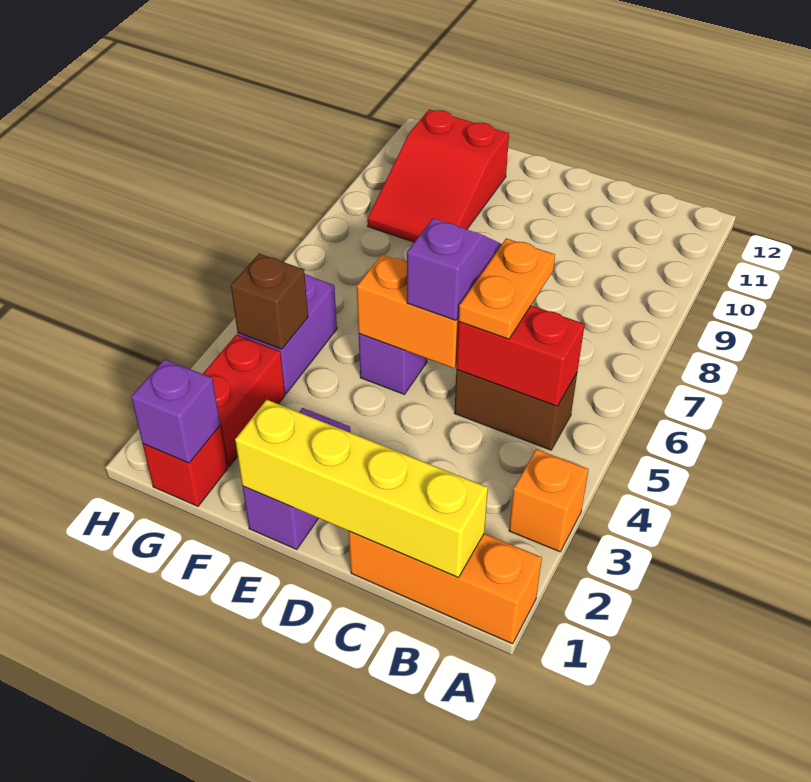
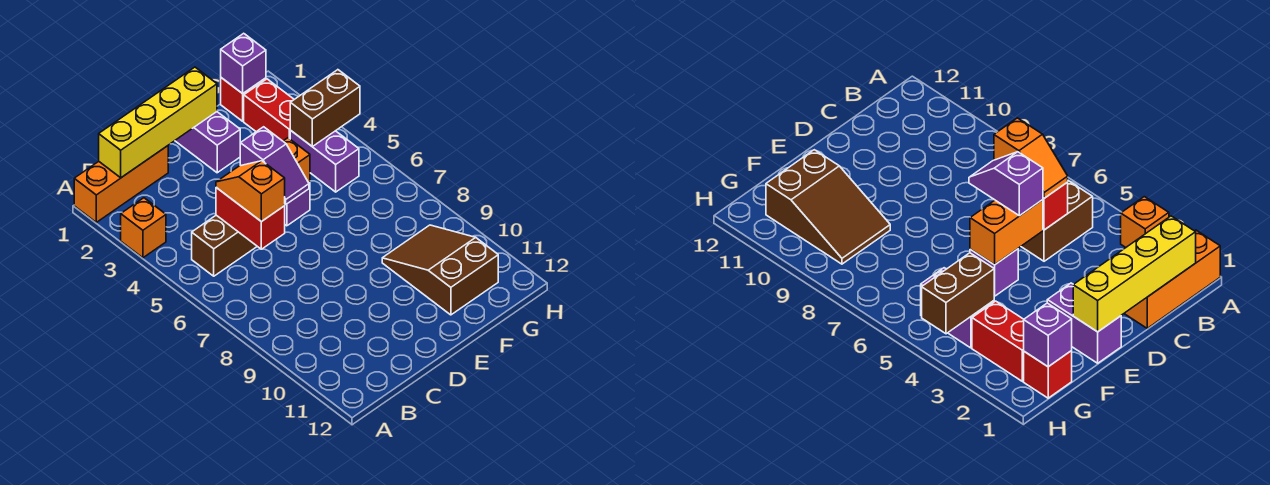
red 1x2 brick [456,306,585,406] -> red 1x2 brick turned to [216,188,285,249]
orange 1x2 plate [458,238,555,339] -> orange 1x2 slope [216,161,285,222]
red 2x3 slope [367,109,509,242] -> brown 2x3 slope [382,225,498,315]
brown 1x1 brick [231,254,308,349] -> brown 1x2 brick [290,70,360,147]

